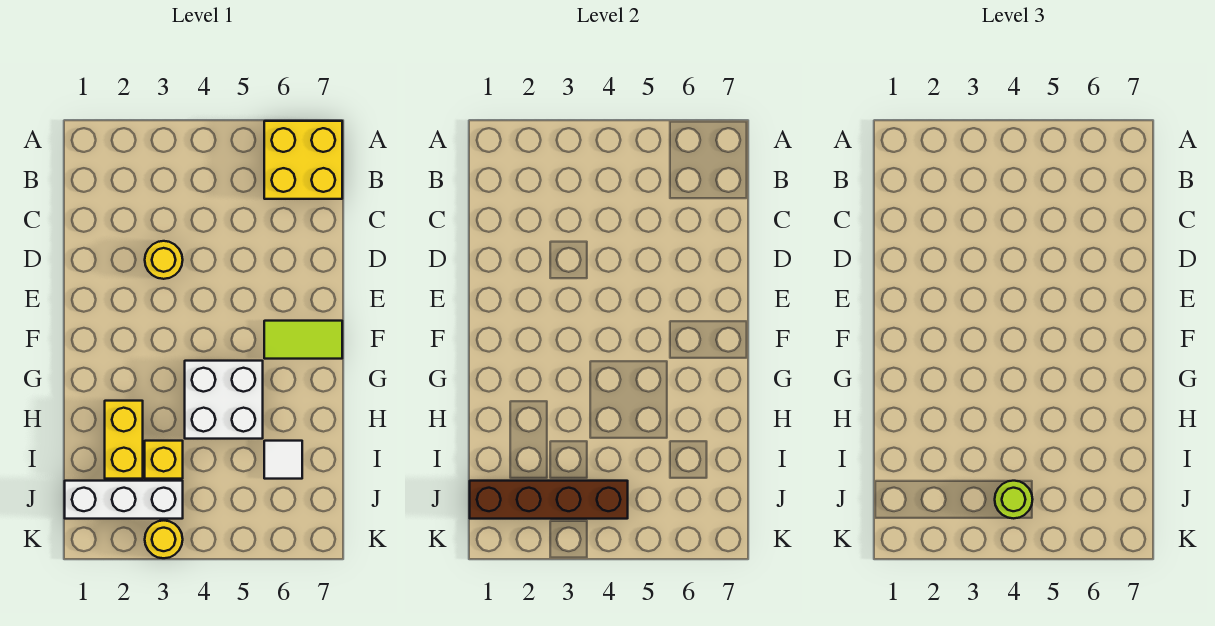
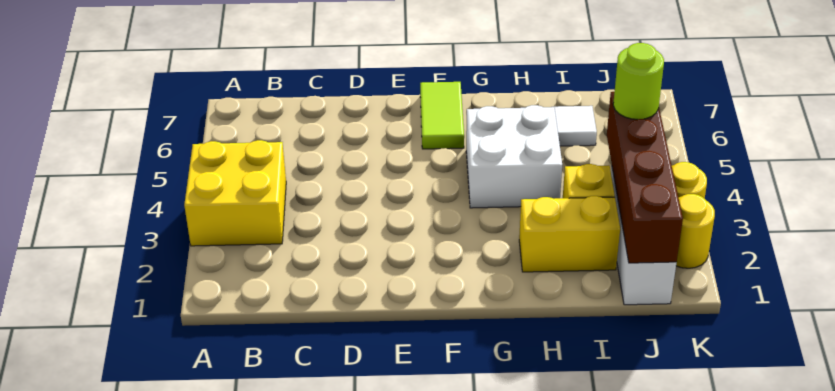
yellow 2x2 brick [264,121,342,199] -> yellow 2x2 brick moved to [184,140,286,246]
yellow 1x1 round brick [145,241,183,279] -> yellow 1x1 round brick moved to [676,194,715,268]

